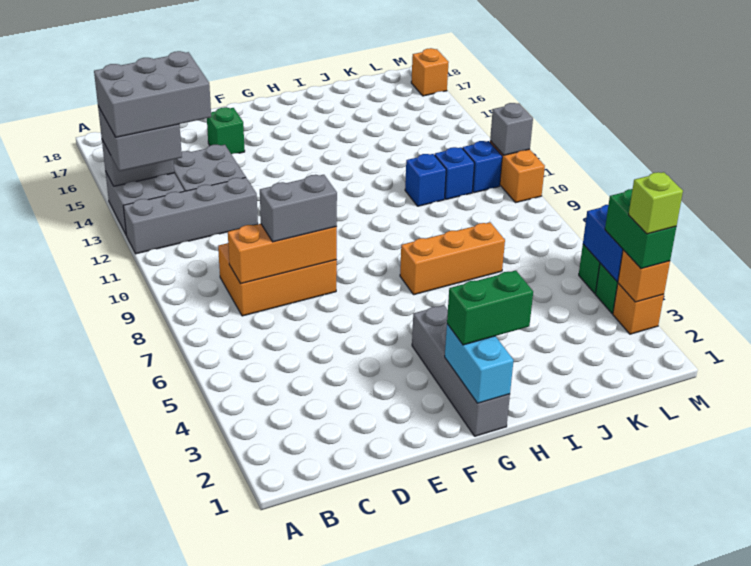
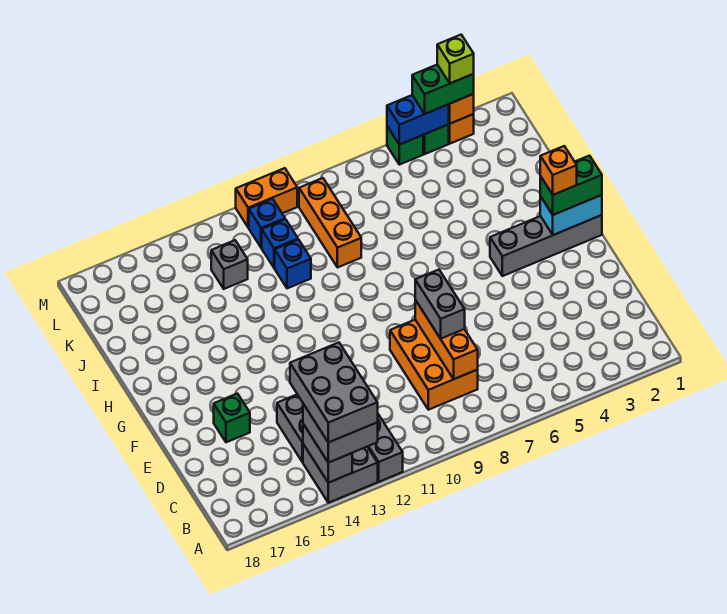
green 1x2 brick [447,270,533,345] -> green 1x2 brick turned to [540,156,602,215]
orange 1x3 brick [400,222,505,295] -> orange 1x3 brick moved to [299,178,361,268]
grey 1x1 brick [490,103,533,155] -> grey 1x1 brick moved to [211,240,248,289]
orange 1x1 brick [411,48,449,96] -> orange 1x1 brick moved to [540,146,577,195]

